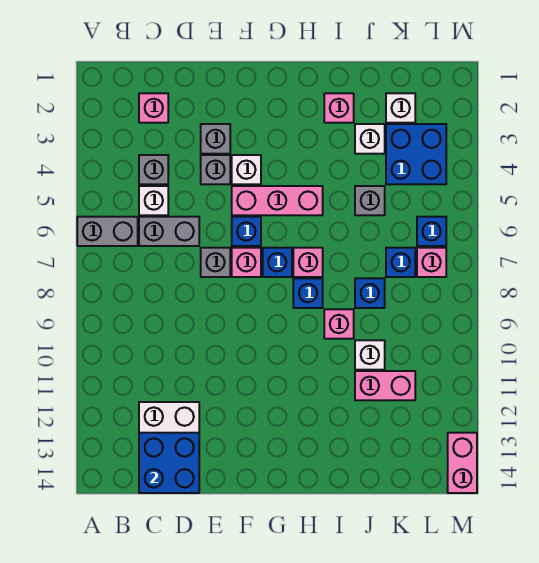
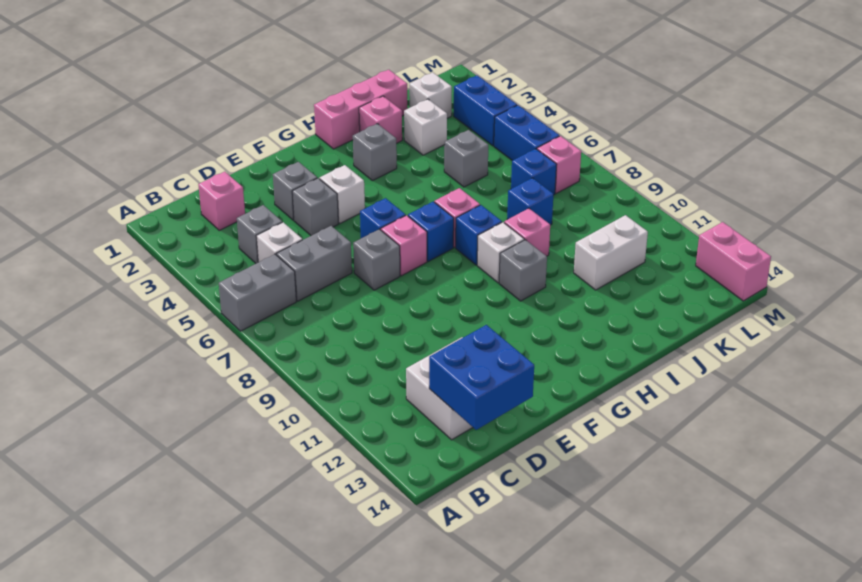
pink 1x3 brick [232,186,323,215] -> pink 1x3 brick moved to [314,70,407,149]
none -> grey 1x1 brick [353,124,397,181]
none -> grey 1x1 brick [499,240,547,301]
white 1x1 brick [355,340,385,370] -> white 1x1 brick moved to [477,222,524,283]
pink 1x2 brick [355,371,415,400] -> white 1x2 brick [574,215,648,290]
blue 2x2 brick [386,124,446,184] -> blue 1x2 brick [454,75,517,146]
blue 1x1 brick [417,217,446,246] -> blue 1x2 brick [494,105,559,161]

